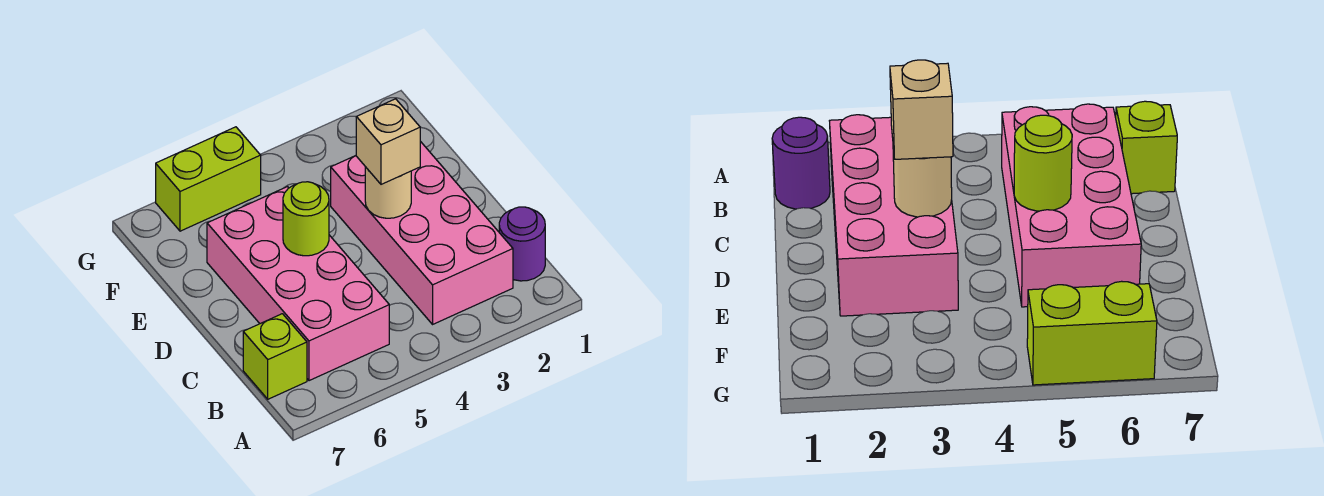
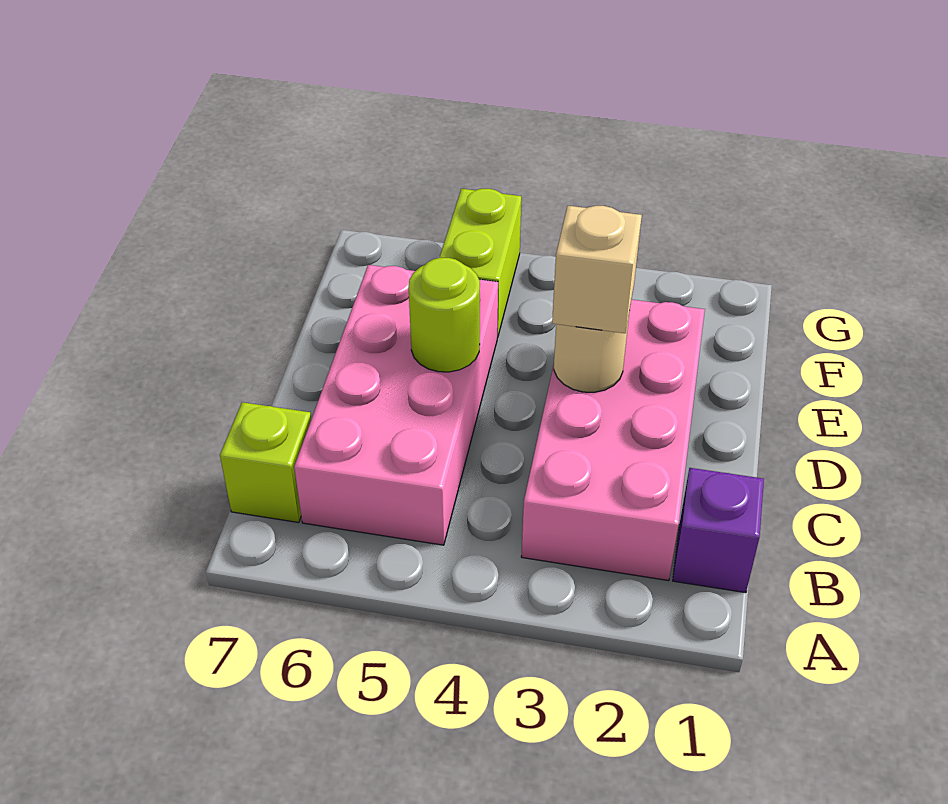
purple 1x1 round brick [499,207,545,281] -> purple 1x1 brick [673,468,764,593]
lime 1x2 brick [156,127,261,231] -> lime 1x2 brick turned to [440,189,521,338]

